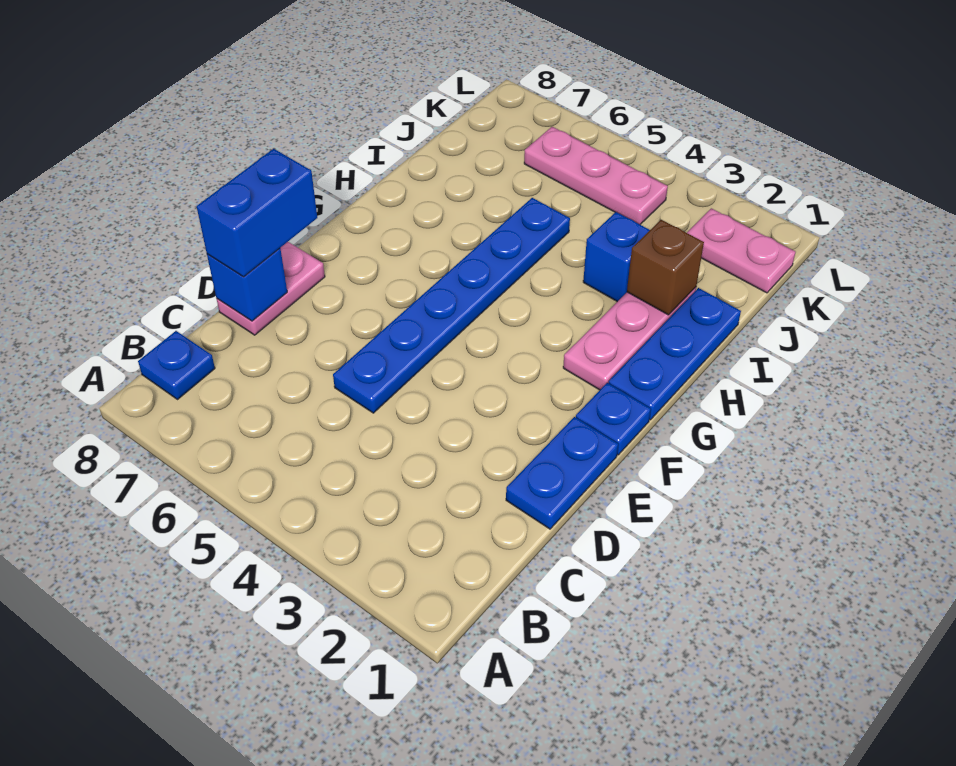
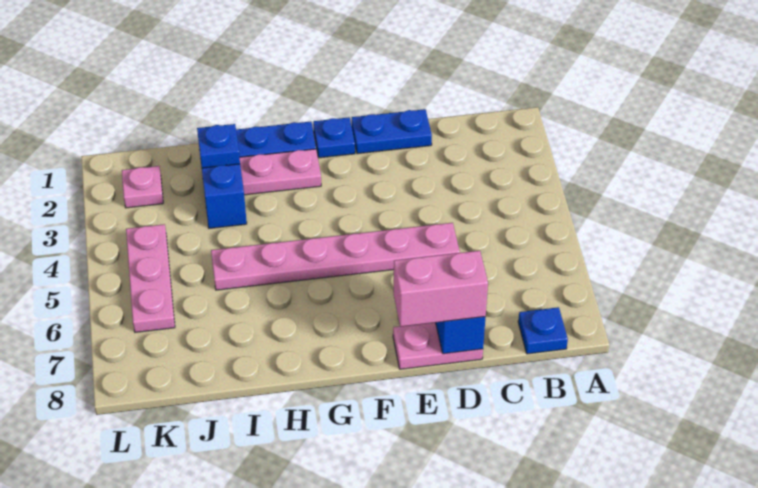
blue 1x6 plate [333,198,570,413] -> pink 1x6 plate [211,223,460,290]
blue 1x2 brick [197,149,317,277] -> pink 1x2 brick [394,251,488,327]
brown 1x1 brick [627,220,704,315] -> blue 1x1 brick [197,124,240,168]
pink 1x2 plate [687,208,796,293] -> pink 1x1 plate [122,166,163,208]

